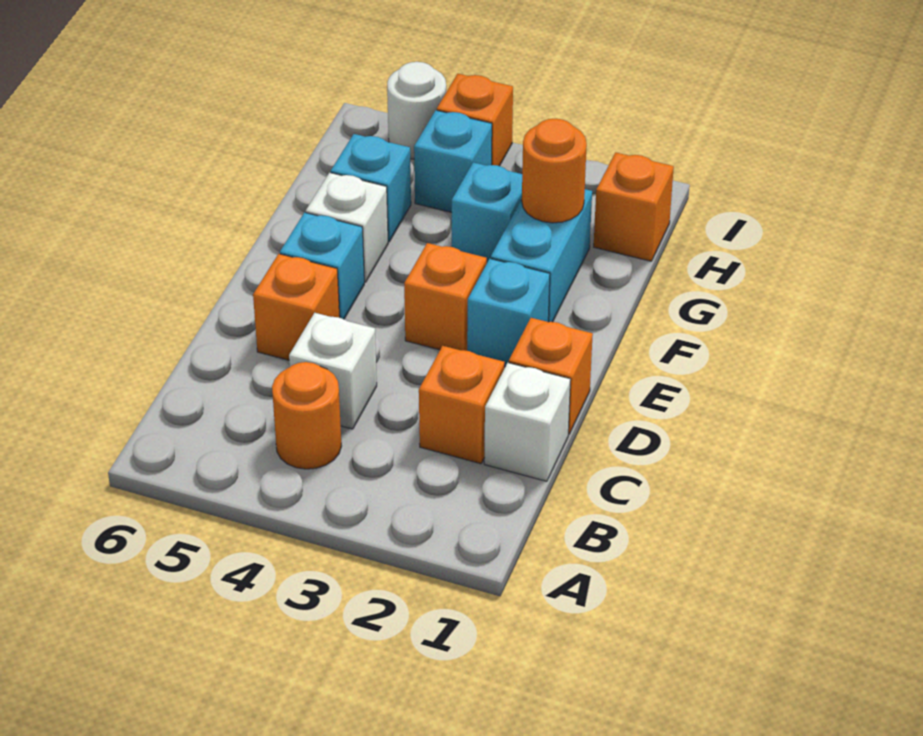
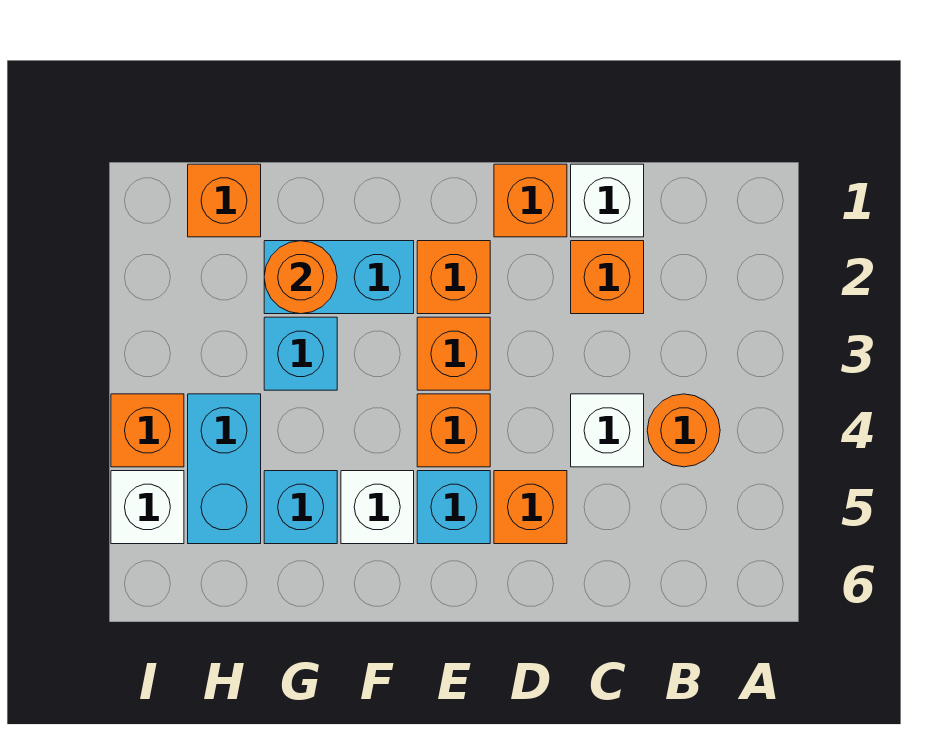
cyan 1x1 brick [467,259,550,367] -> orange 1x1 brick [417,241,490,314]
none -> orange 1x1 brick [417,394,490,467]
cyan 1x1 brick [414,110,492,212] -> cyan 1x2 brick [188,394,261,544]
white 1x1 round brick [387,62,446,159] -> white 1x1 brick [111,471,184,544]

